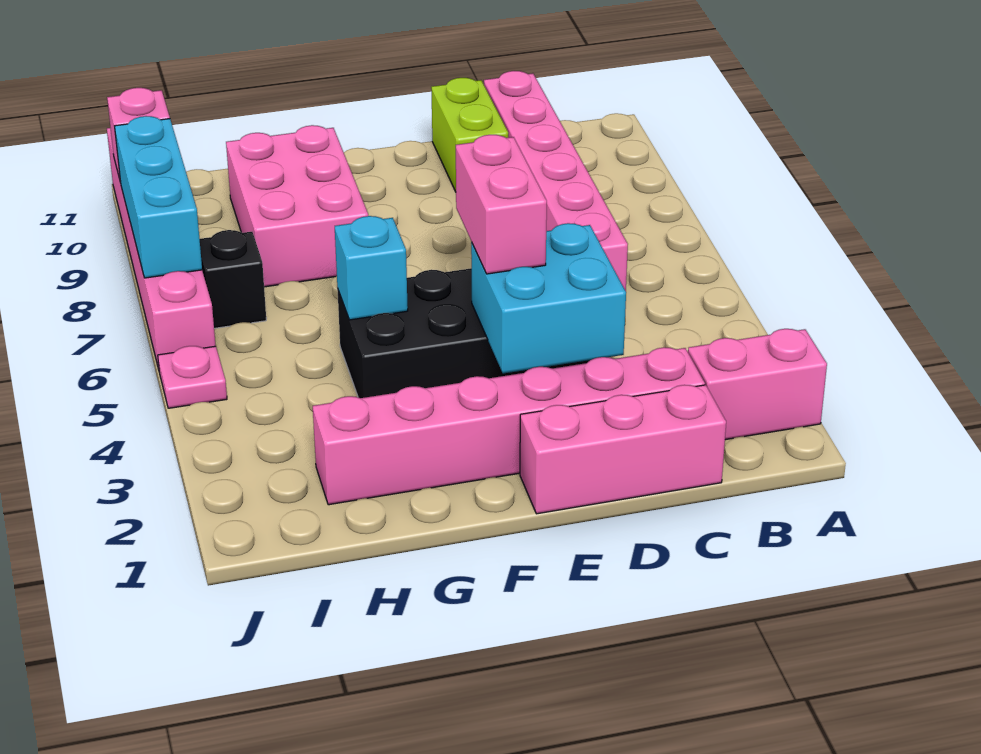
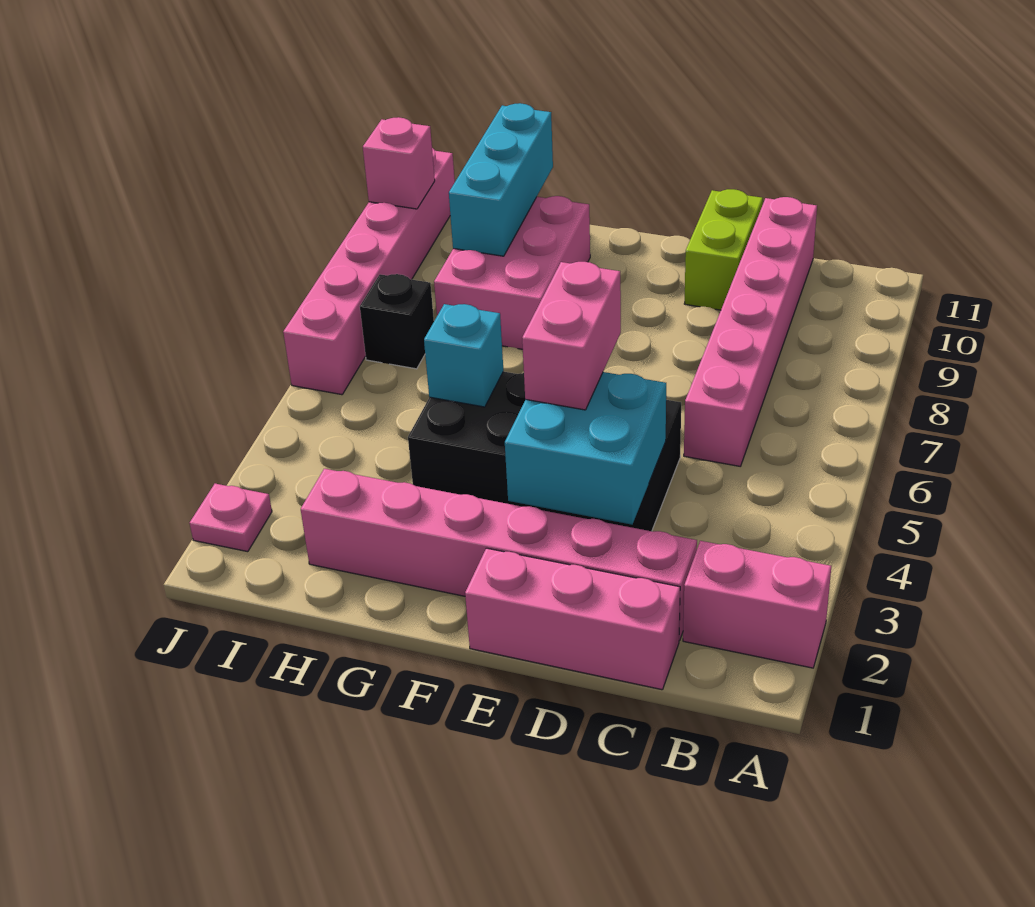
pink 1x1 plate [158,346,227,408] -> pink 1x1 plate moved to [190,484,272,552]
cyan 1x3 brick [115,116,202,278] -> cyan 1x3 brick moved to [449,103,553,256]

